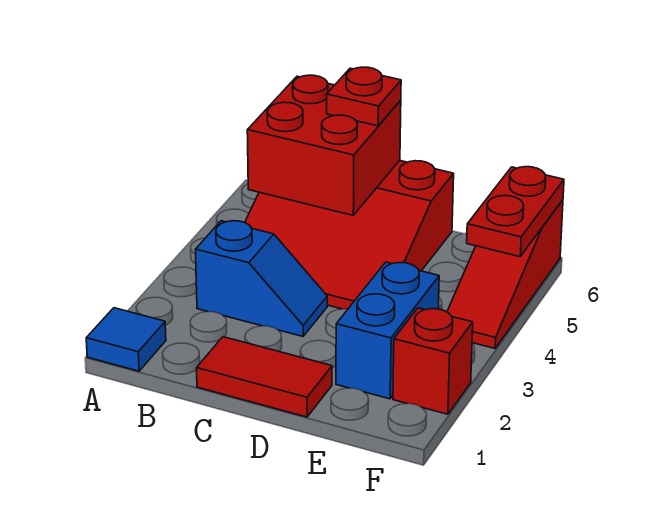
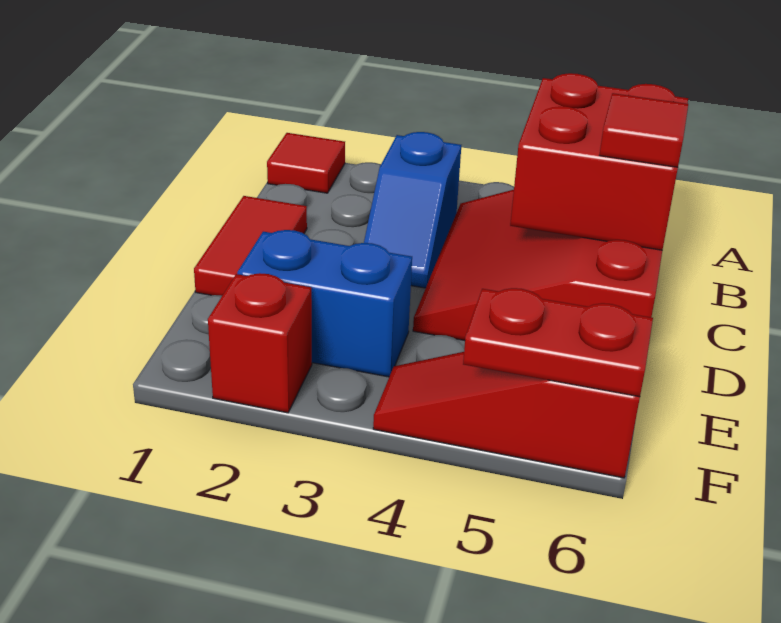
blue 1x1 tile [86,308,166,371] -> red 1x1 tile [267,133,345,193]
red 1x1 plate [327,67,401,126] -> red 1x1 tile [600,93,688,167]

